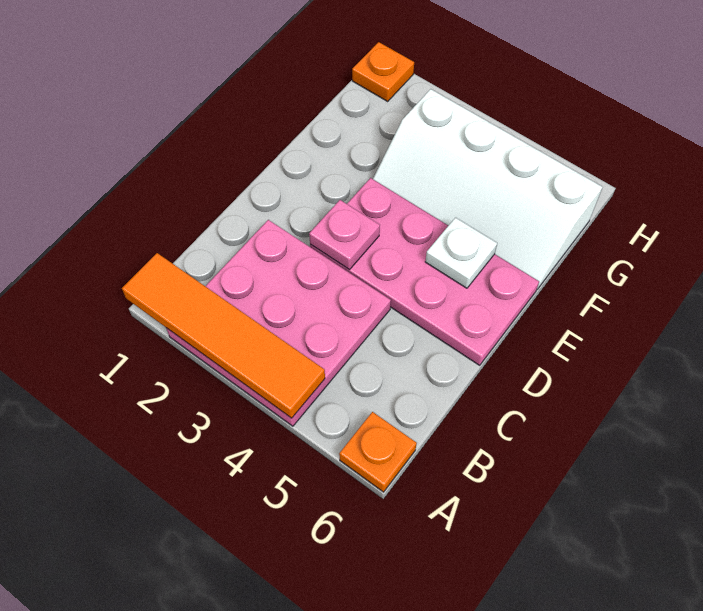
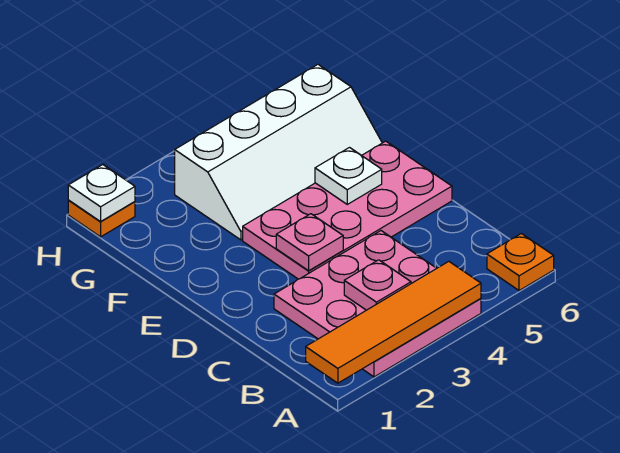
none -> pink 1x1 plate [344,260,411,310]
none -> white 1x1 plate [68,165,135,221]

